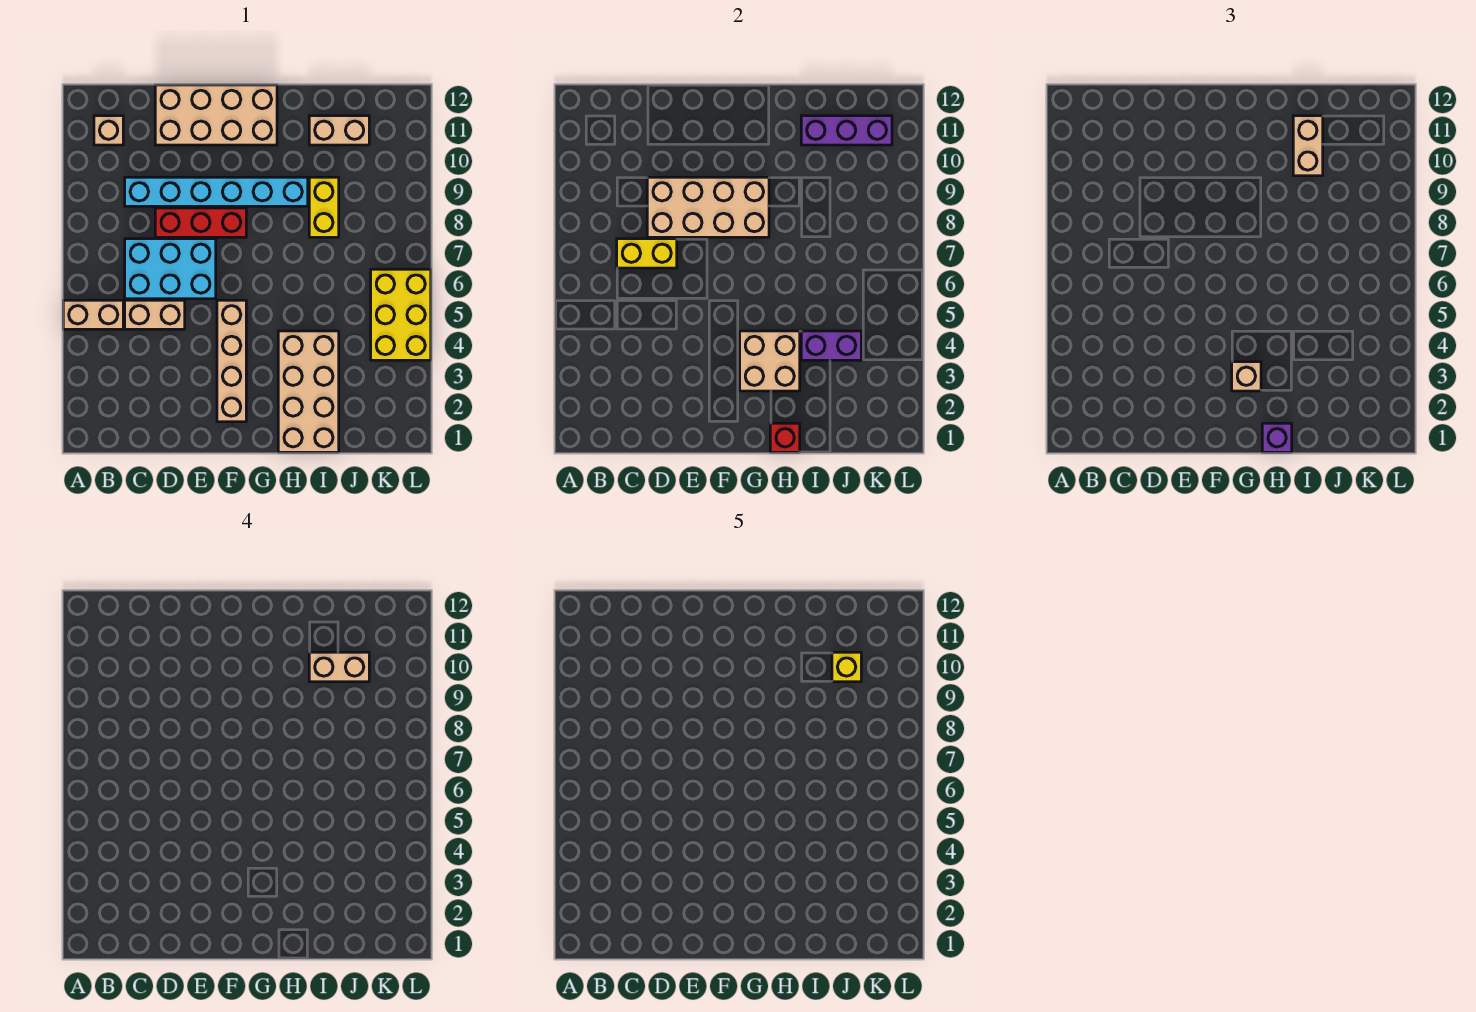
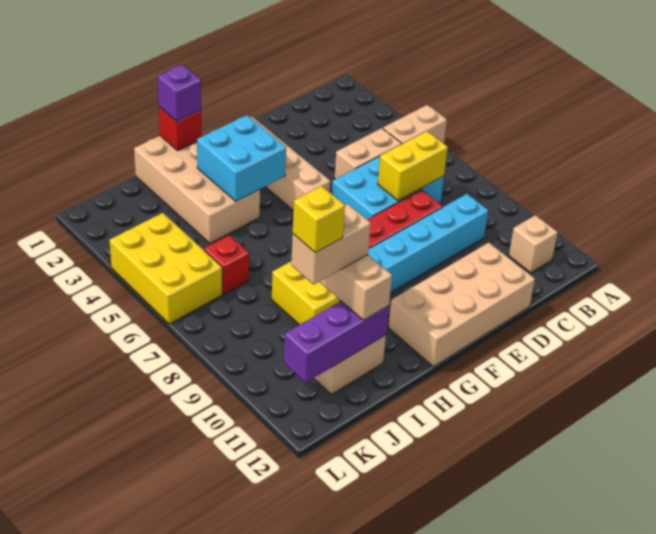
tan 2x4 brick [647,177,769,237] -> none
tan 2x2 brick [740,331,800,391] -> cyan 2x2 brick [197,115,286,201]
tan 1x1 brick [1232,362,1261,391] -> none
purple 1x2 brick [801,331,861,360] -> none
none -> red 1x1 brick [204,235,249,294]

